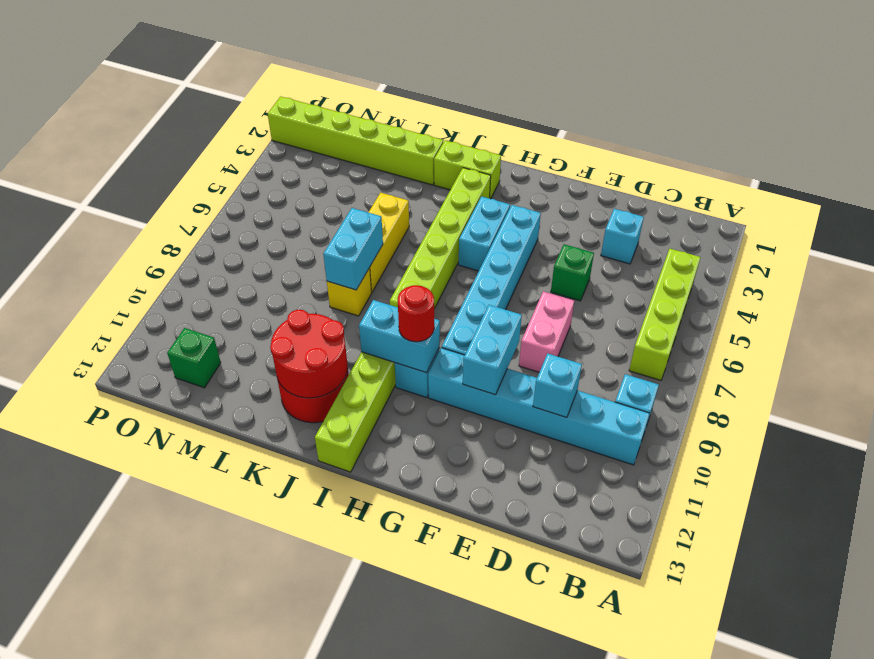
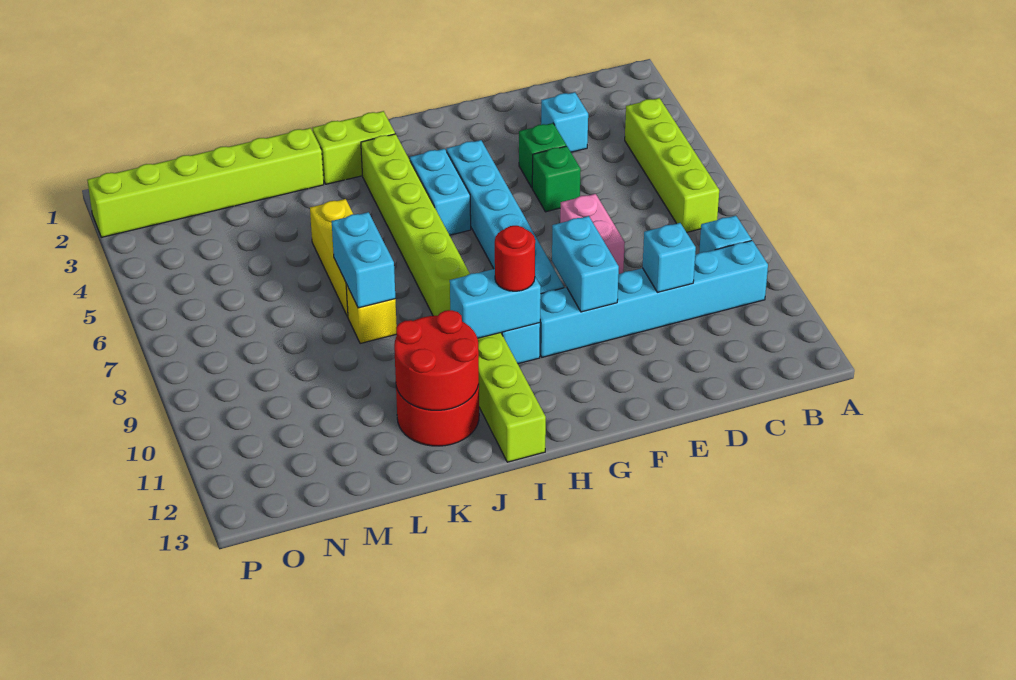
green 1x1 brick [167,328,221,388] -> green 1x1 brick moved to [519,123,566,187]

